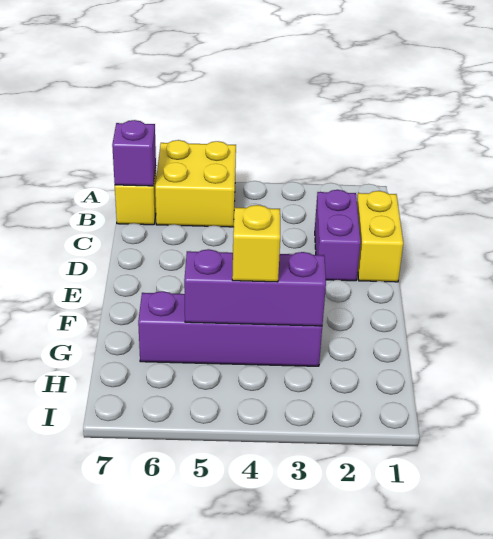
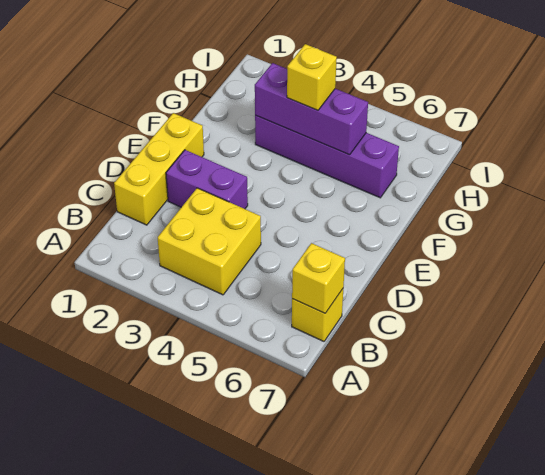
yellow 2x2 brick [155,140,236,227] -> yellow 2x2 brick moved to [158,188,261,295]
purple 1x1 brick [112,120,156,186] -> yellow 1x1 brick [292,243,345,313]
yellow 1x2 brick [357,191,403,282] -> yellow 1x3 brick [114,113,204,225]
purple 1x2 brick [315,190,361,281] -> purple 1x2 brick turned to [166,150,248,209]

